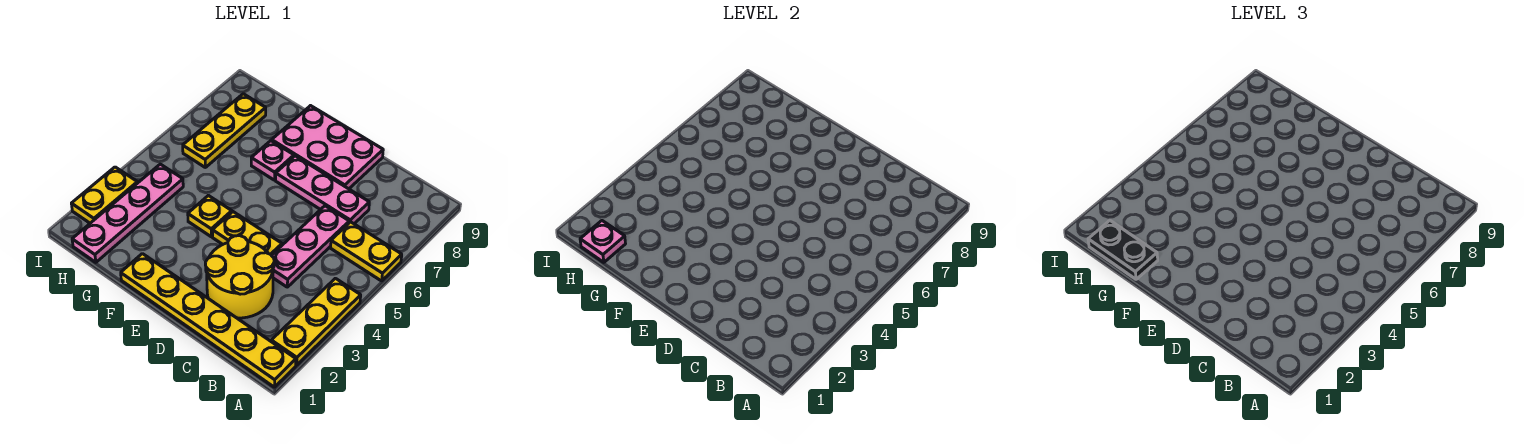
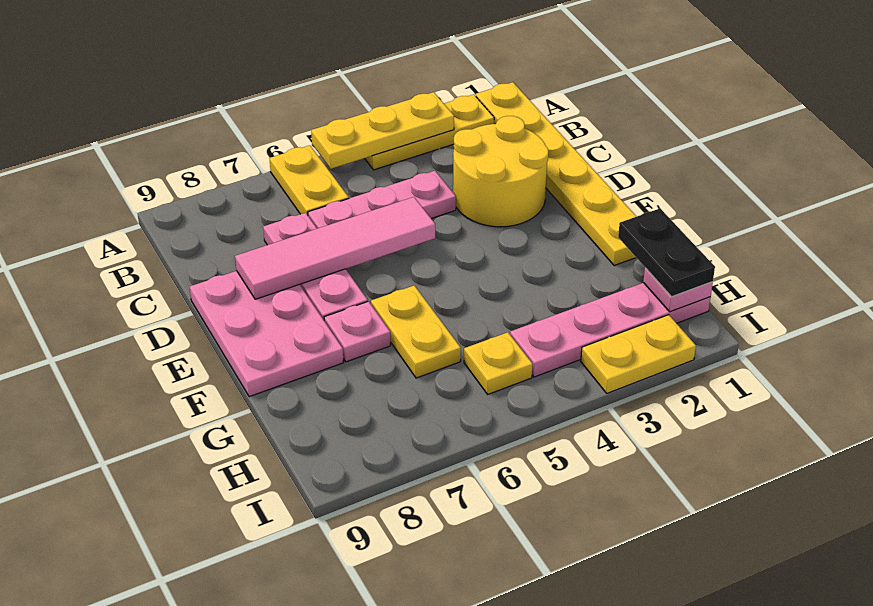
yellow 1x2 plate [212,212,282,255] -> yellow 1x2 plate moved to [371,286,461,378]
none -> pink 1x4 tile [235,197,435,299]
yellow 1x1 plate [188,195,232,237] -> yellow 1x1 plate moved to [464,332,533,394]
yellow 1x3 plate [183,94,266,167] -> yellow 1x3 plate moved to [311,92,454,169]

